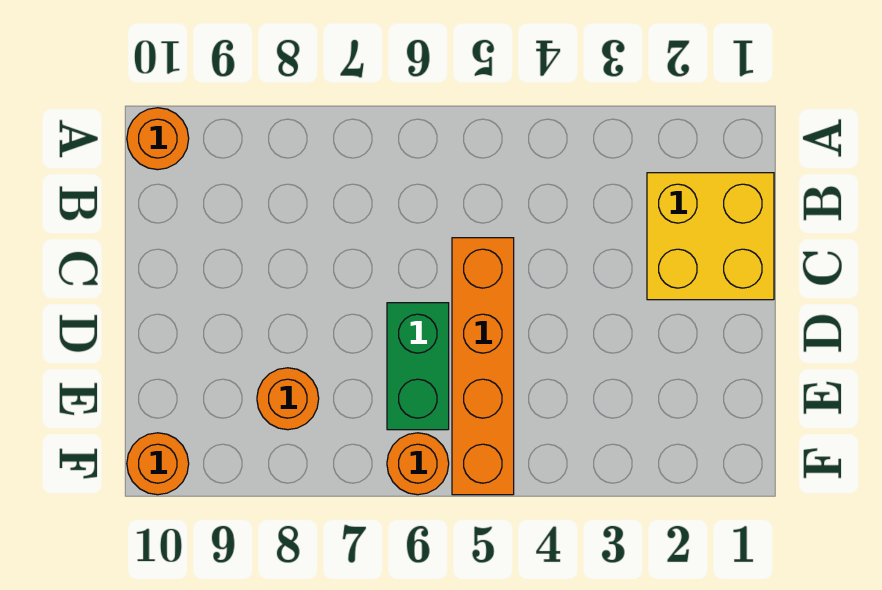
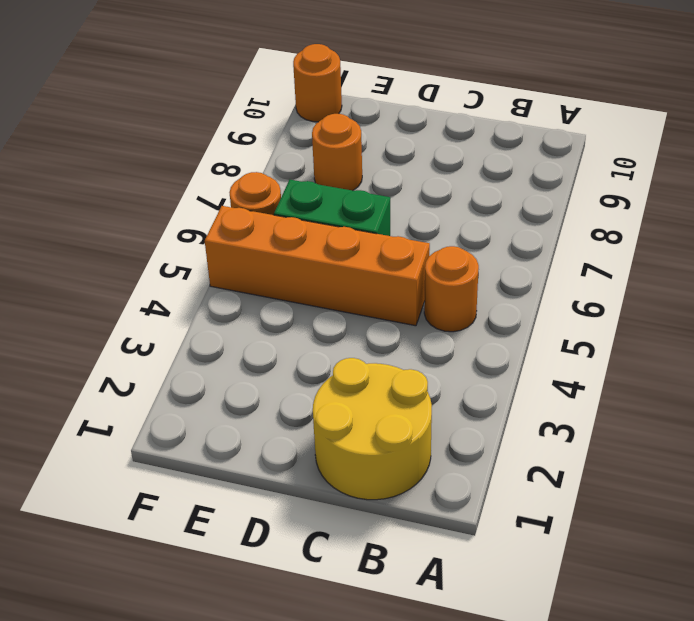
orange 1x1 round brick [127,108,189,170] -> orange 1x1 round brick moved to [424,246,479,332]
yellow 2x2 brick [647,173,774,300] -> yellow 2x2 round brick [313,358,432,500]

